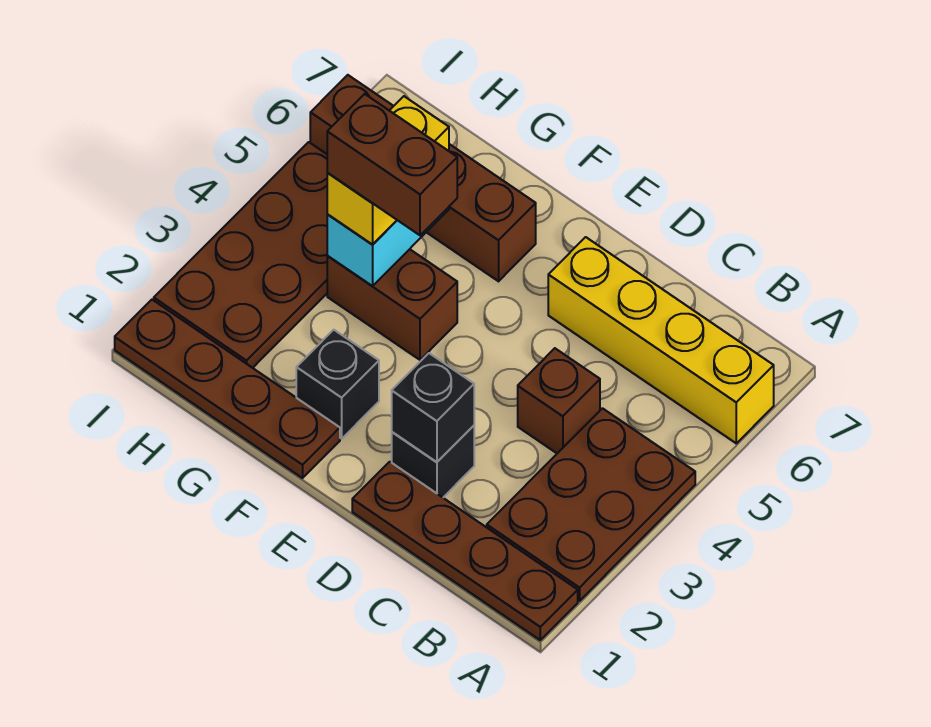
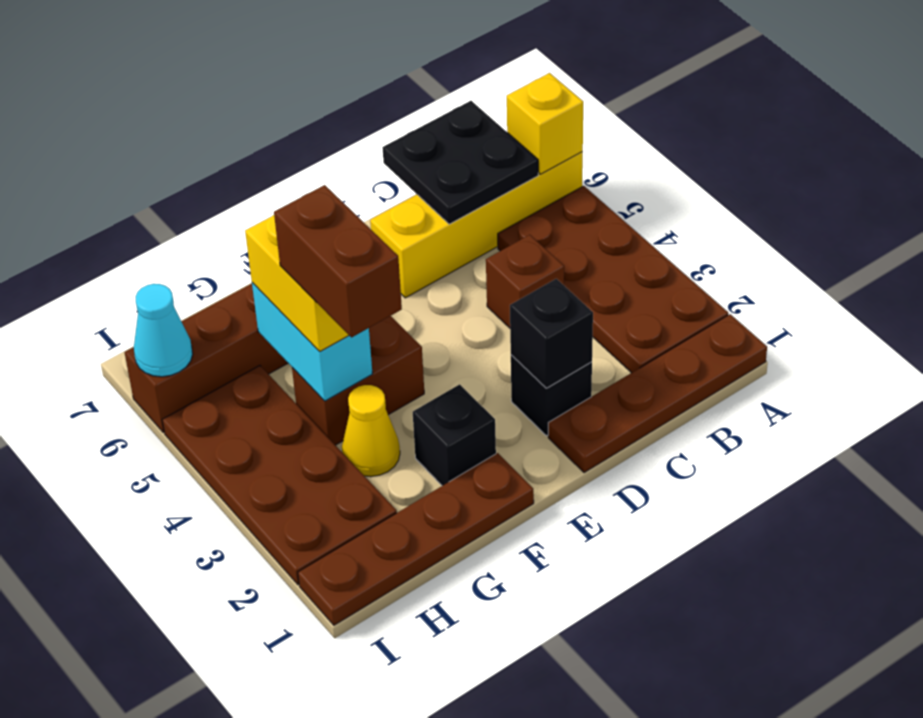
brown 2x3 plate [487,408,695,601] -> brown 2x4 plate [498,186,728,373]
none -> yellow 1x1 brick [507,73,583,174]
none -> black 2x2 plate [382,101,538,224]
brown 1x2 brick [327,94,457,235] -> brown 1x2 brick turned to [274,185,402,337]
none -> yellow 1x1 cone [342,385,400,477]
none -> cyan 1x1 cone [134,284,193,377]

